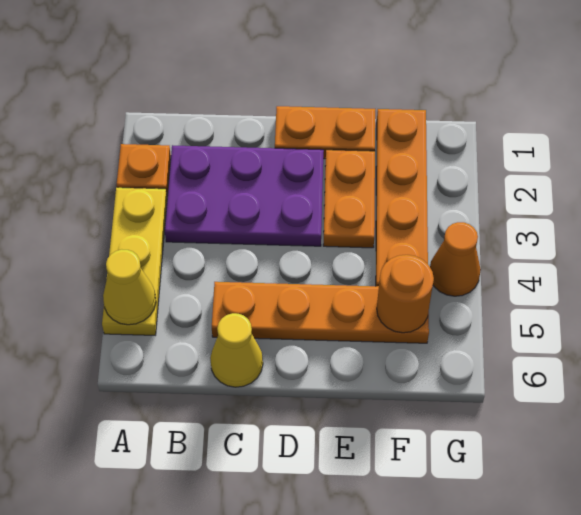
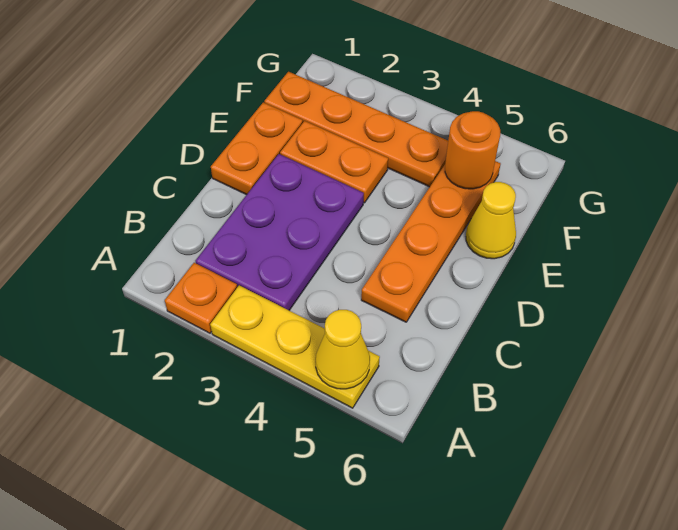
yellow 1x1 cone [210,313,263,387] -> yellow 1x1 cone moved to [466,182,516,259]
orange 1x1 cone [430,222,481,296] -> none

